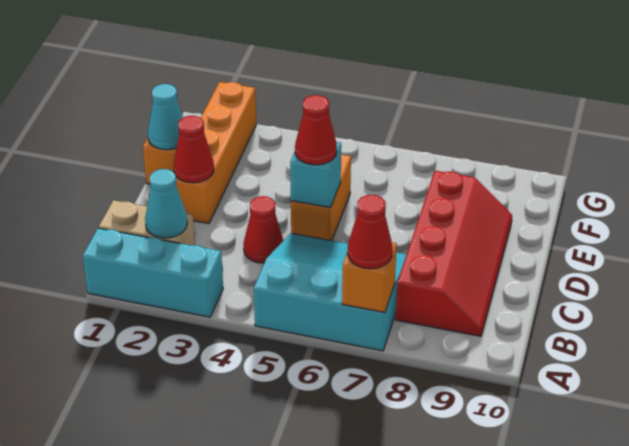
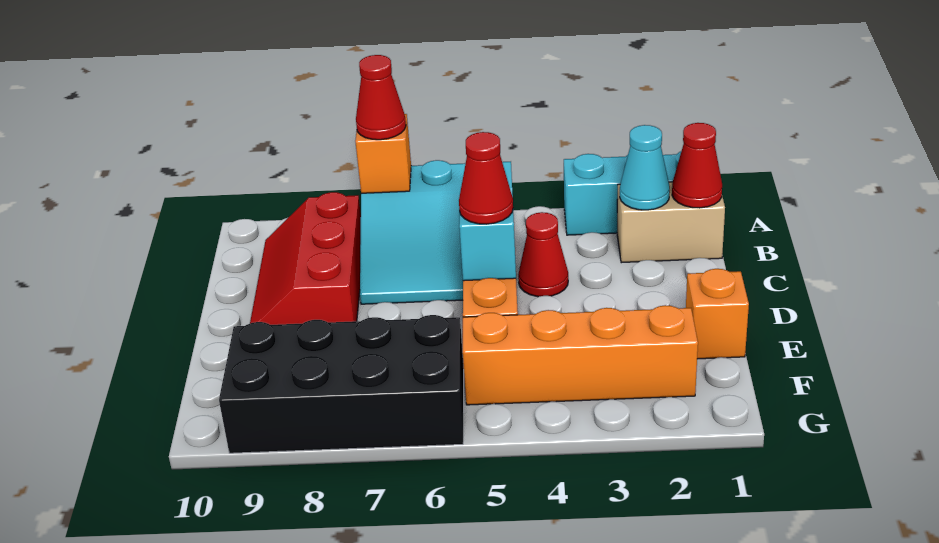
red 2x4 slope [396,171,512,336] -> red 2x3 slope [250,192,361,325]
orange 1x4 brick [173,82,256,224] -> orange 1x4 brick turned to [463,305,698,405]
red 1x1 cone [174,116,214,183] -> red 1x1 cone moved to [672,123,722,208]
cyan 1x1 cone [148,84,183,150] -> none
none -> black 2x4 brick [219,315,464,453]

